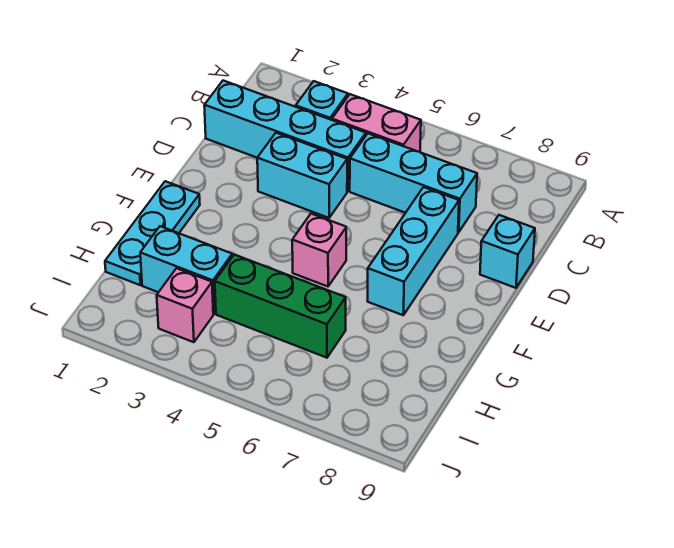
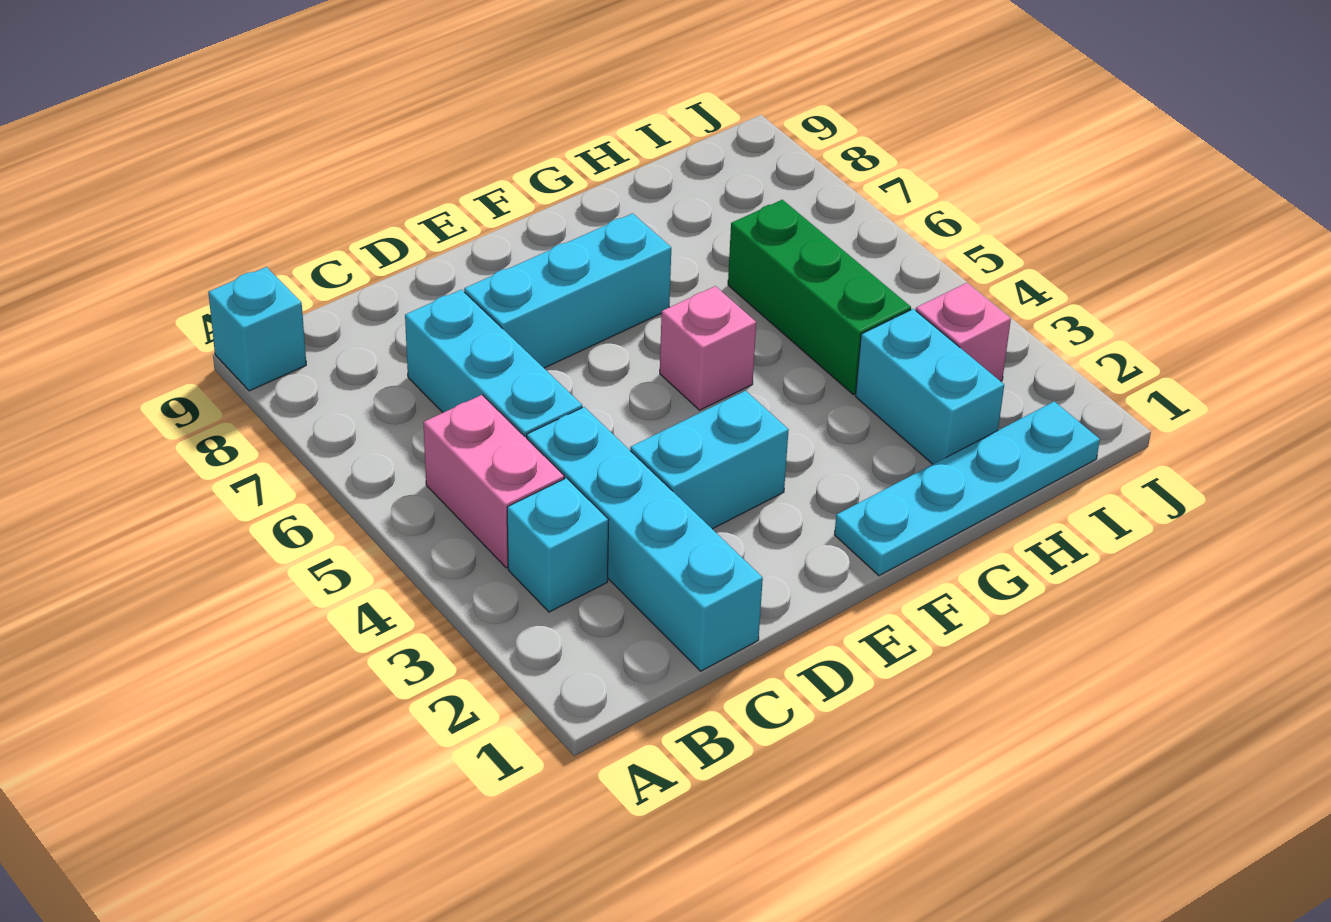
cyan 1x2 brick [257,133,347,218] -> cyan 1x2 brick turned to [630,391,789,529]
cyan 1x1 brick [480,215,535,288] -> cyan 1x1 brick moved to [208,267,306,391]
cyan 1x3 plate [105,181,200,285] -> cyan 1x4 plate [834,402,1100,576]

